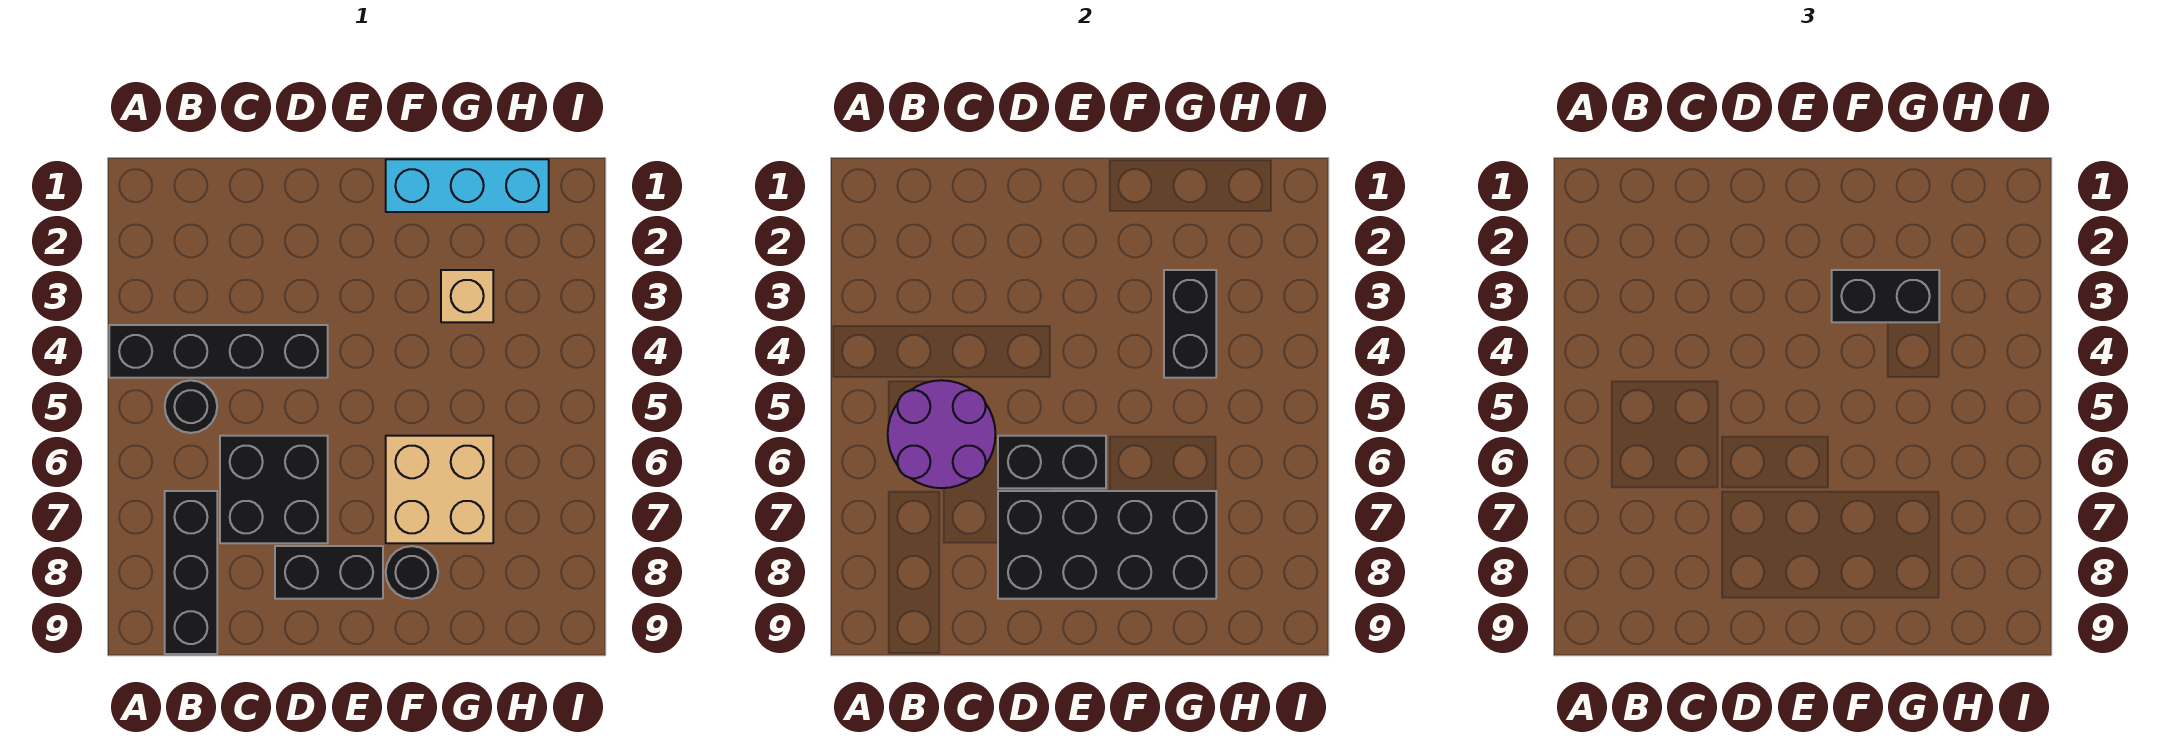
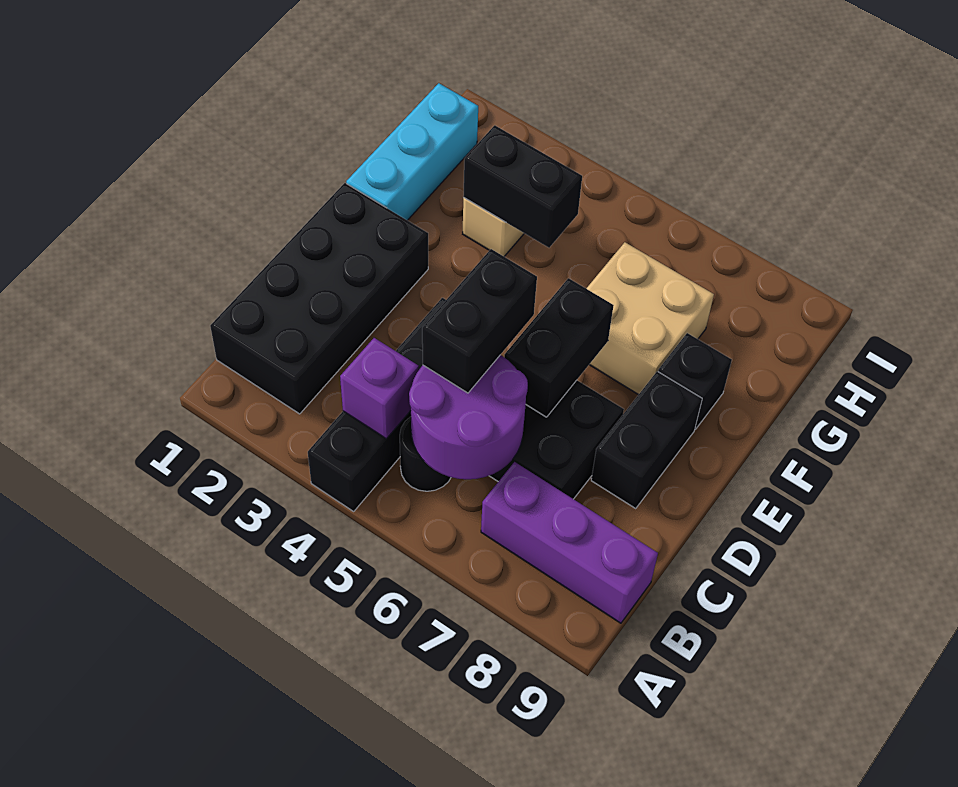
none -> purple 1x1 brick [340,338,419,439]
black 1x3 brick [165,491,217,654] -> purple 1x3 brick [481,462,658,623]
black 2x4 brick [998,491,1216,599] -> black 2x4 brick moved to [210,183,428,414]
black 1x2 brick [1832,270,1939,322] -> black 1x2 brick moved to [422,249,537,393]
black 1x1 round brick [386,546,438,599] -> black 1x1 brick [658,333,732,429]

